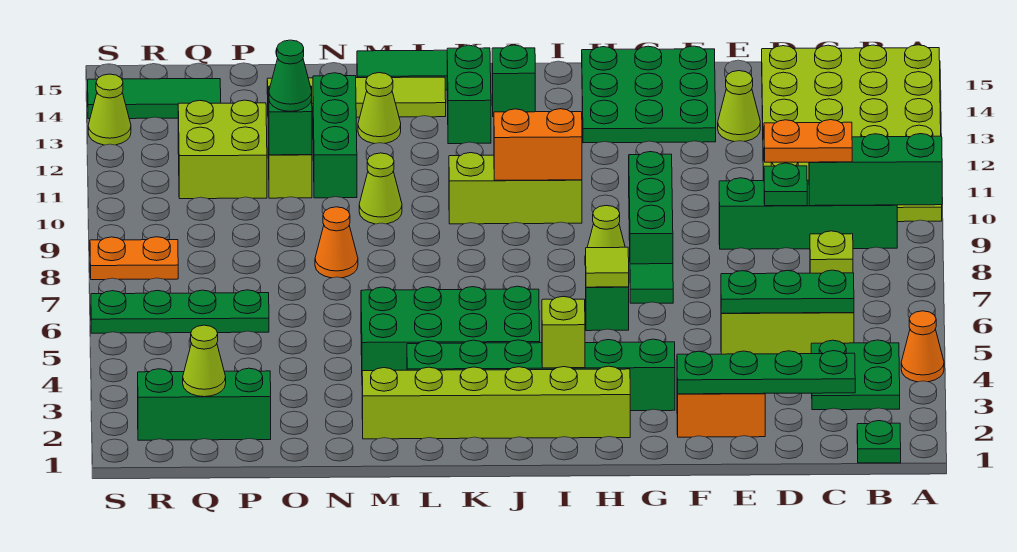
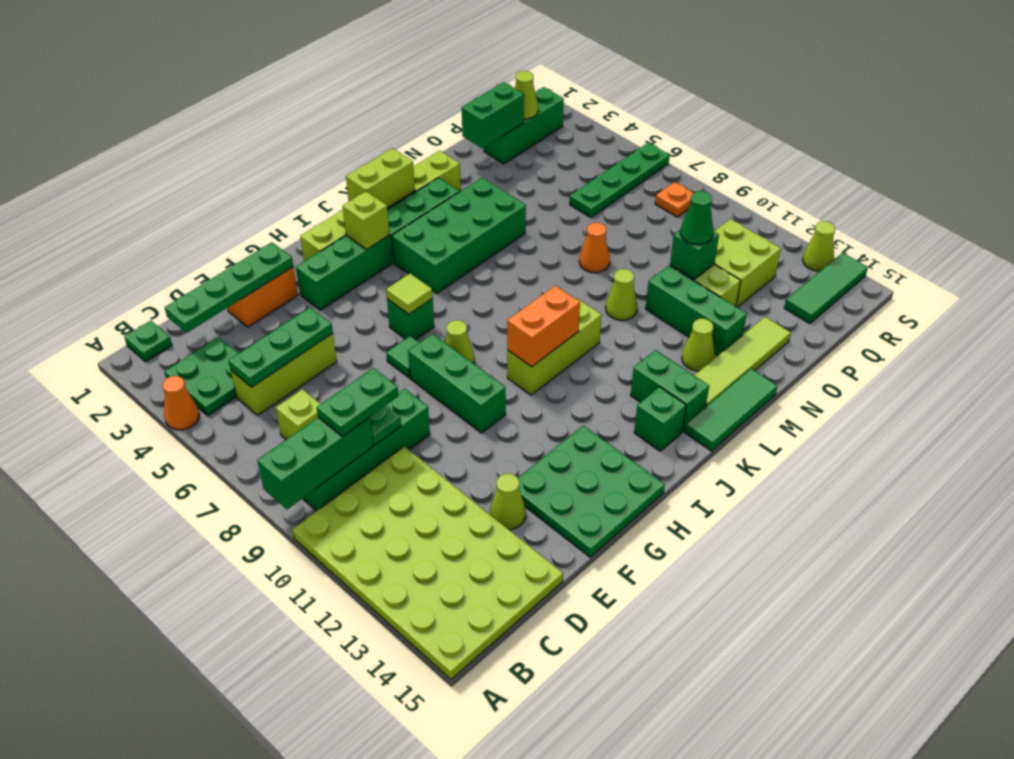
orange 1x2 plate [764,120,852,163] -> green 1x2 plate [317,368,398,437]
none -> lime 1x2 brick [346,148,415,208]
none -> green 1x2 brick [462,82,524,148]
orange 1x2 plate [90,237,178,280] -> orange 1x1 plate [655,182,693,217]

